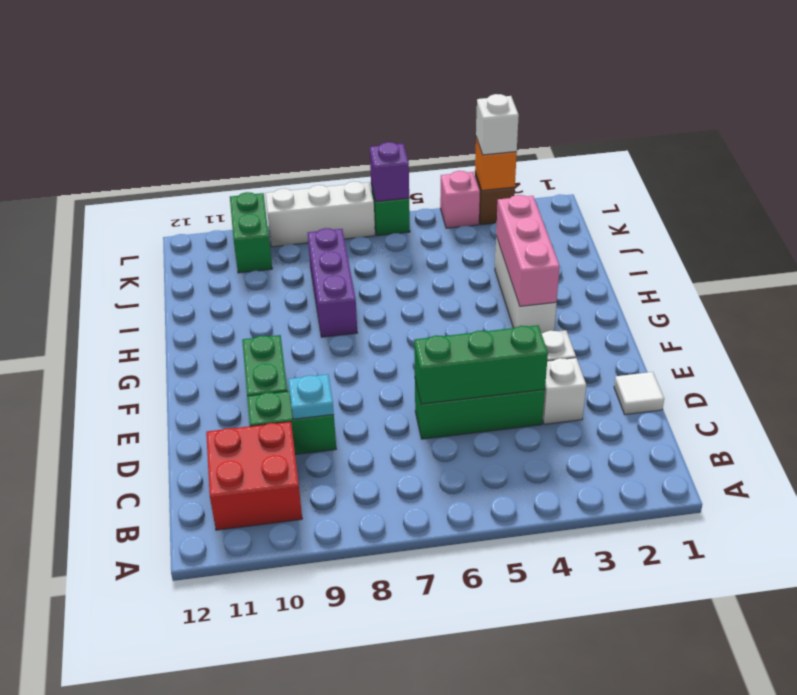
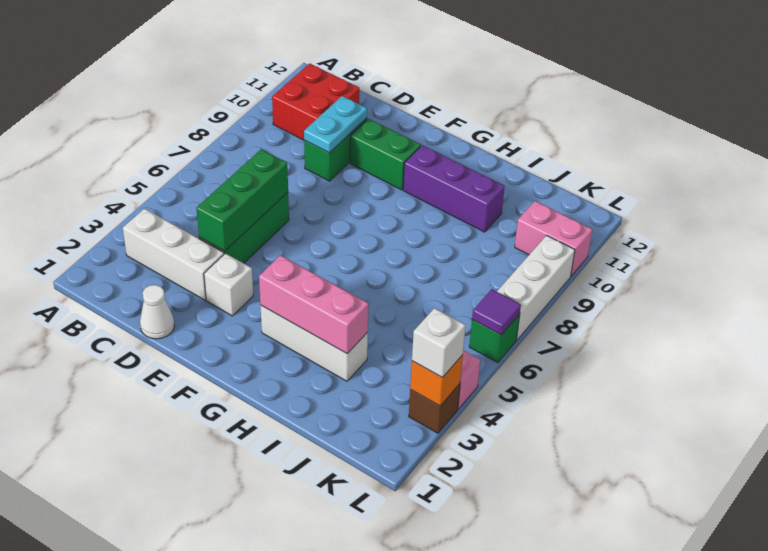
white 1x1 tile [614,372,664,415] -> white 1x1 cone [140,285,174,339]
white 1x1 brick [542,358,586,424] -> white 1x3 brick [123,209,224,300]
cyan 1x1 plate [288,374,334,419] -> cyan 1x2 plate [304,96,367,153]
purple 1x3 brick [308,228,357,337] -> purple 1x3 brick moved to [403,145,505,232]
green 1x2 brick [230,192,272,273] -> pink 1x2 brick [515,201,592,276]
purple 1x1 brick [370,142,409,202] -> purple 1x1 tile [472,289,521,335]

